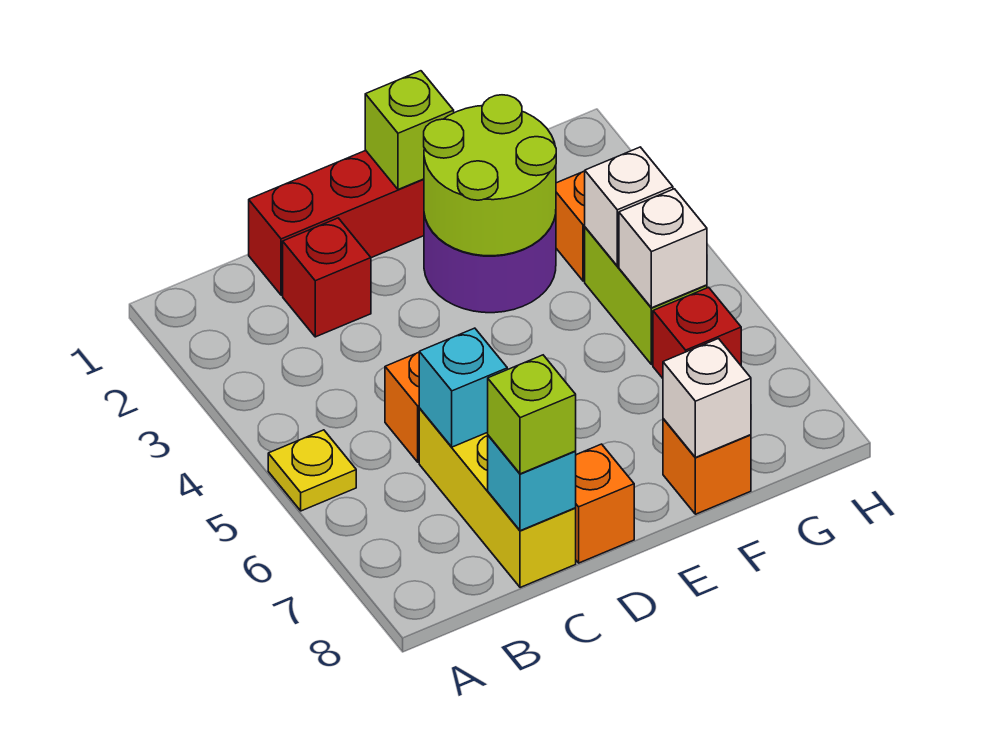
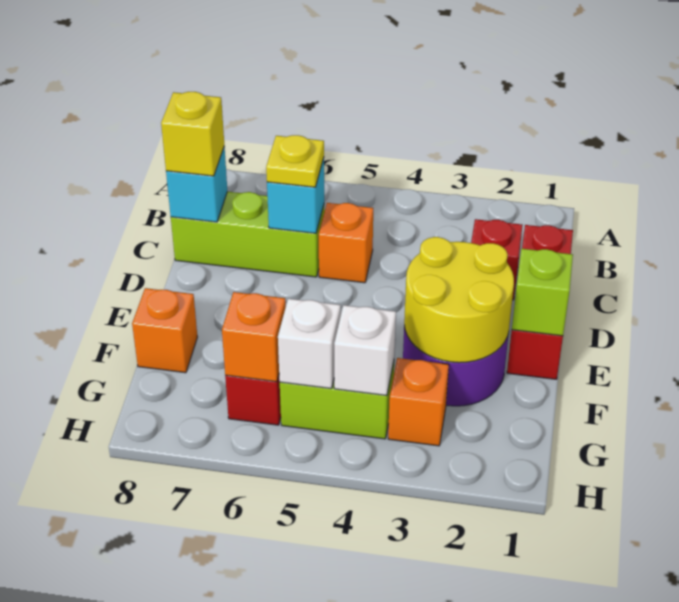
yellow 1x1 plate [268,430,356,511] -> yellow 1x1 plate moved to [266,135,324,187]
yellow 1x3 brick [419,408,576,588] -> lime 1x3 brick [171,192,325,277]
lime 1x1 brick [488,355,576,474] -> yellow 1x1 brick [161,92,224,176]
orange 1x1 brick [576,444,634,563] -> orange 1x1 brick moved to [222,292,286,382]
lime 2x2 round brick [424,95,556,256] -> yellow 2x2 round brick [404,237,514,363]
white 1x1 brick [663,339,751,457] -> none

